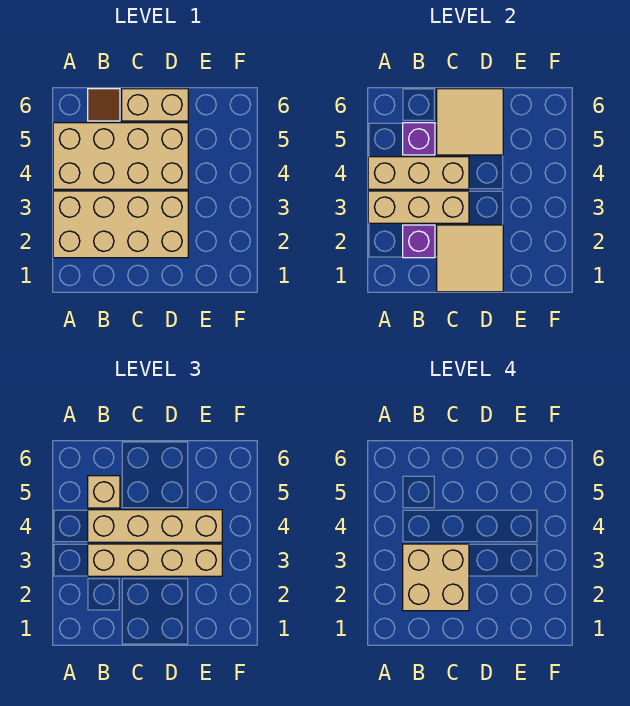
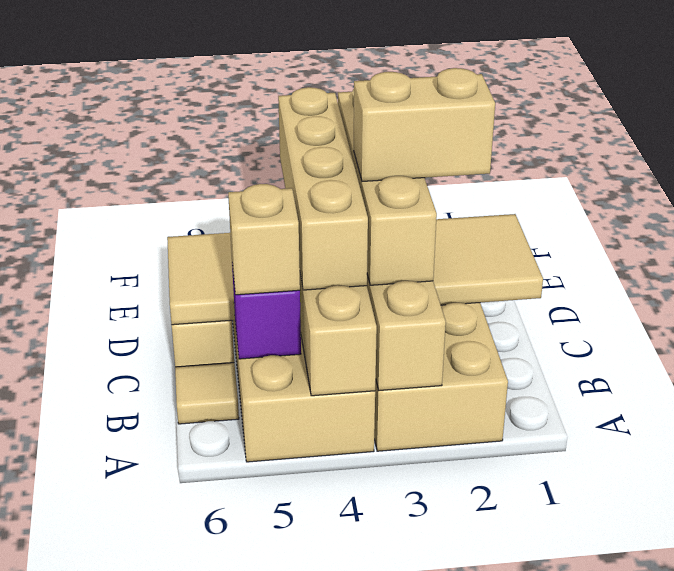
purple 1x1 brick [403,225,435,258] -> none
tan 2x2 brick [403,544,469,611] -> tan 1x2 brick [354,68,495,181]
brown 1x1 tile [88,89,120,121] -> tan 1x1 tile [175,363,239,424]

